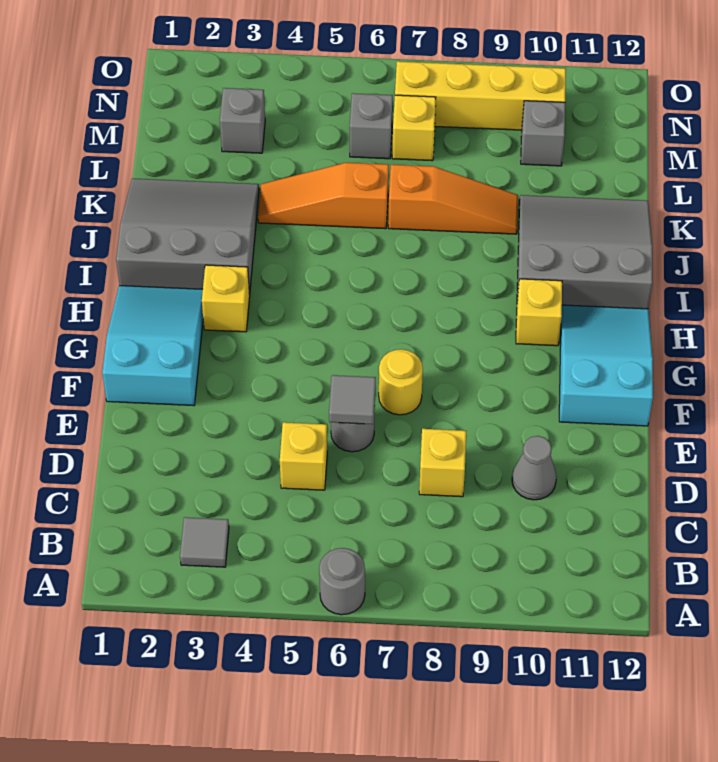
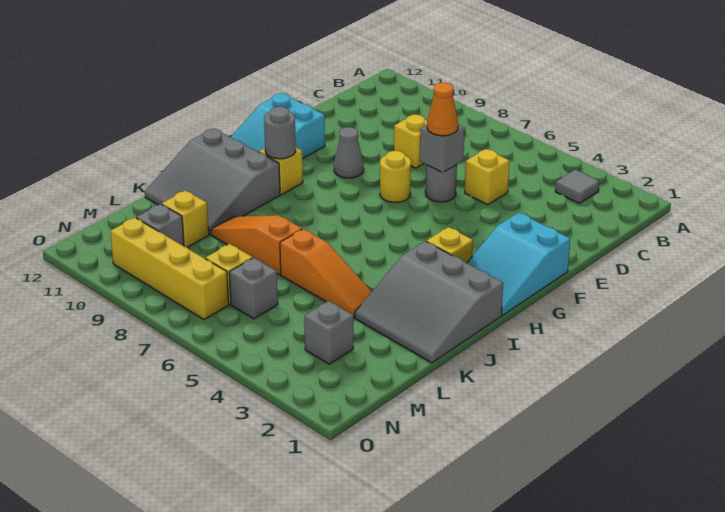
grey 1x1 round brick [319,548,365,615] -> grey 1x1 round brick moved to [264,107,296,159]
grey 1x1 cone [512,436,556,500] -> grey 1x1 cone moved to [334,127,364,178]
grey 1x1 tile [329,375,376,424] -> grey 1x1 brick [420,125,465,172]
none -> orange 1x1 cone [427,83,458,136]
none -> yellow 1x1 brick [162,191,209,247]

